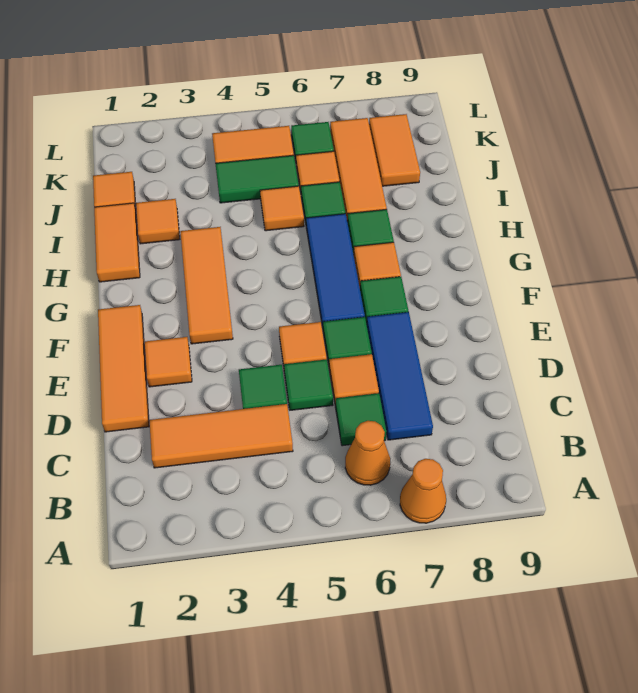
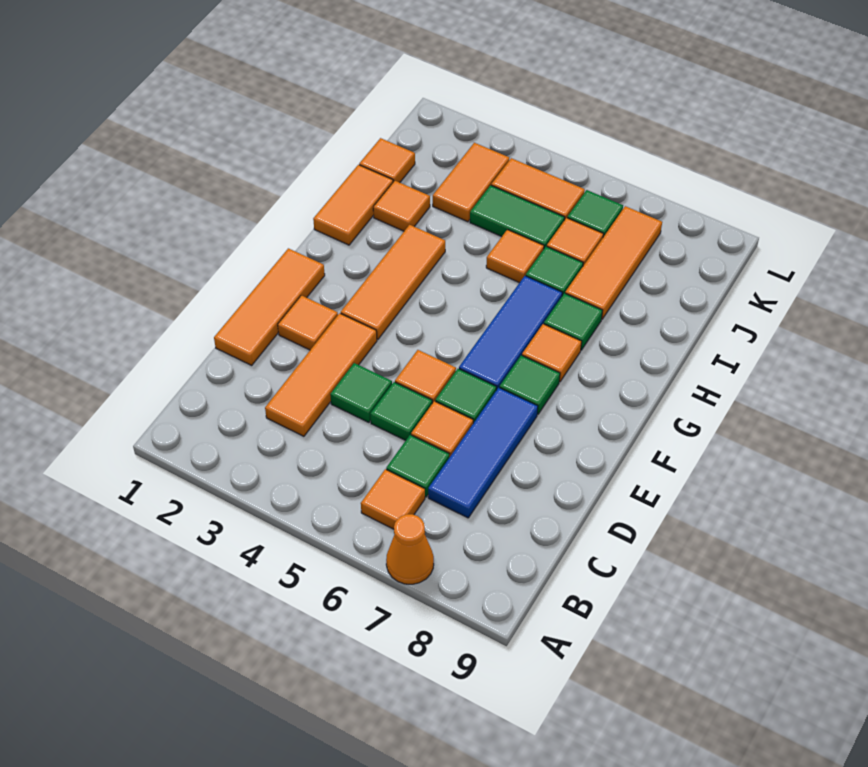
orange 1x1 cone [345,421,390,485] -> orange 1x1 tile [361,469,425,529]
orange 1x3 tile [149,404,293,468] -> orange 1x3 tile turned to [265,313,377,436]
orange 1x2 tile [369,114,420,186] -> orange 1x2 tile moved to [433,143,509,222]

